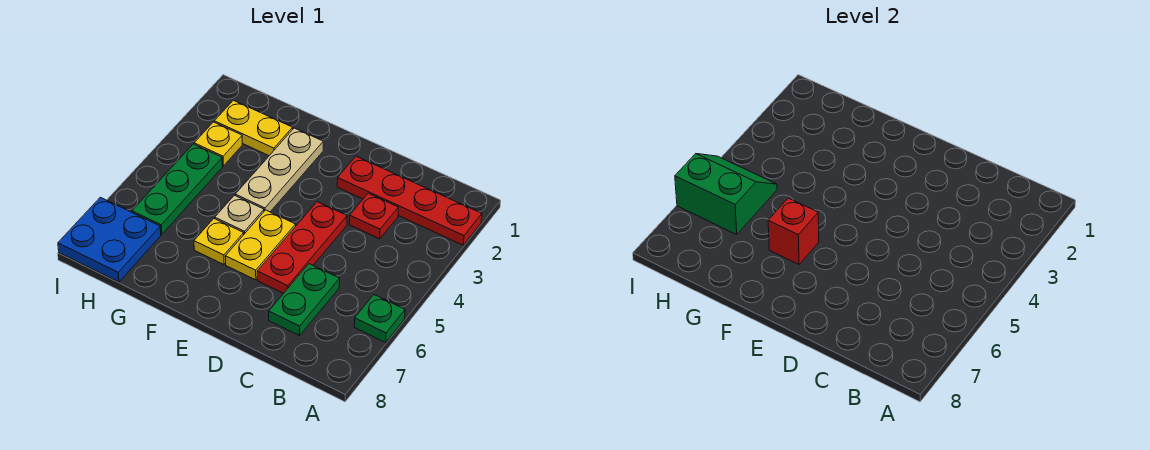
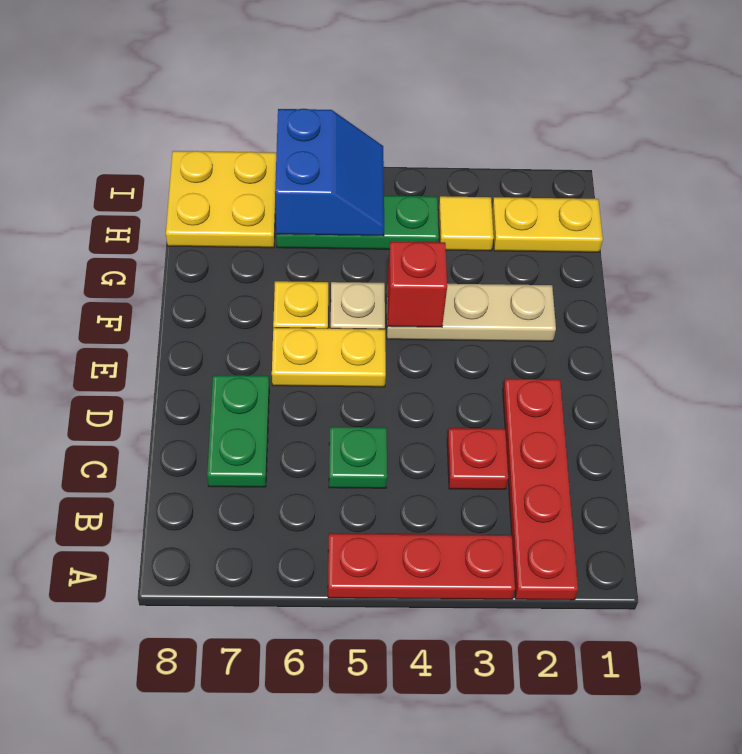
green 1x1 plate [354,295,405,342] -> green 1x1 plate moved to [329,427,387,488]
green 1x2 plate [269,264,340,336] -> green 1x2 plate turned to [207,375,269,487]
red 1x3 plate [257,202,347,293] -> red 1x3 plate moved to [328,533,515,599]
red 1x1 brick [768,198,819,264] -> red 1x1 brick moved to [387,241,447,327]
yellow 1x2 plate [214,100,293,156] -> yellow 1x2 plate turned to [492,197,603,252]
yellow 1x1 plate [194,122,242,166] -> yellow 1x1 tile [438,196,494,251]
green 2x2 slope [675,154,777,234] -> blue 2x2 slope [275,109,384,236]
blue 2x2 plate [58,197,161,282] -> yellow 2x2 plate [166,151,276,248]

